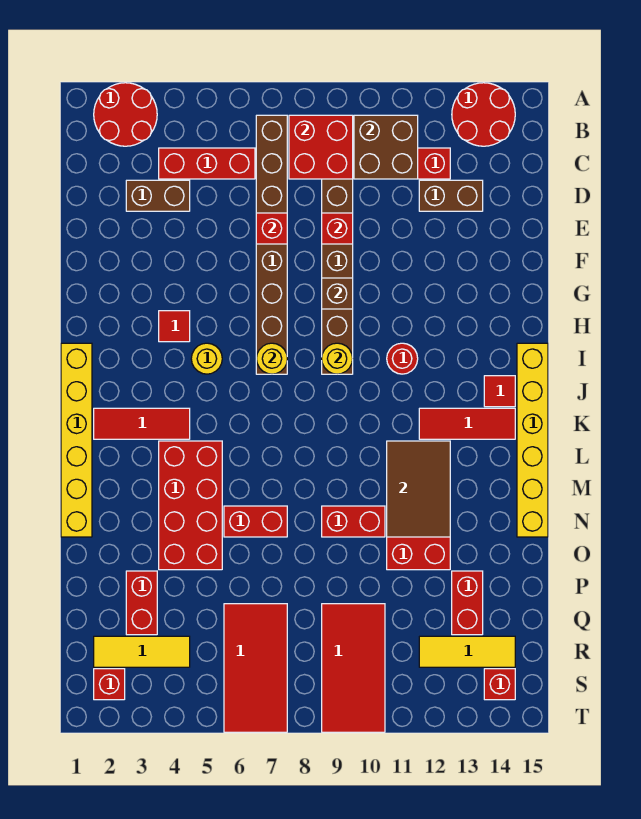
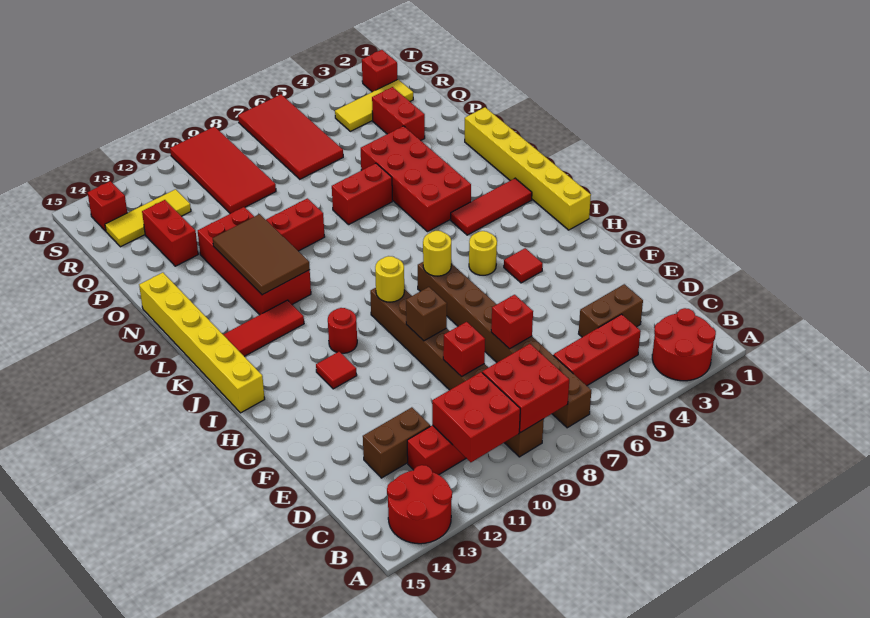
brown 2x2 brick [354,115,418,179] -> red 2x2 brick [432,372,520,462]
red 1x1 tile [484,376,515,407] -> red 1x1 tile moved to [316,352,357,389]

